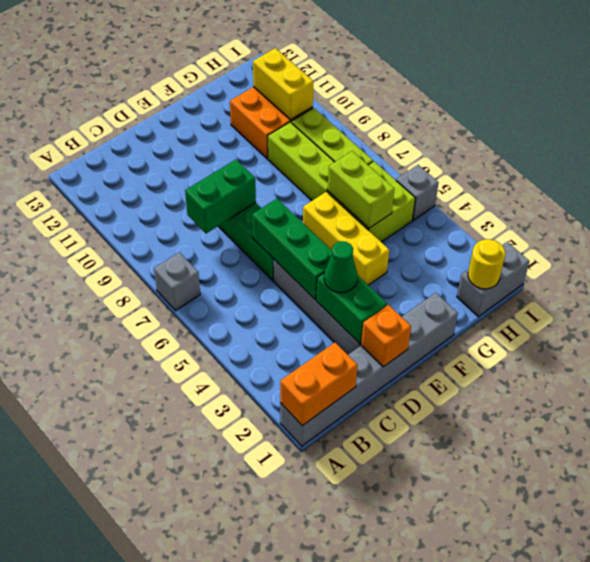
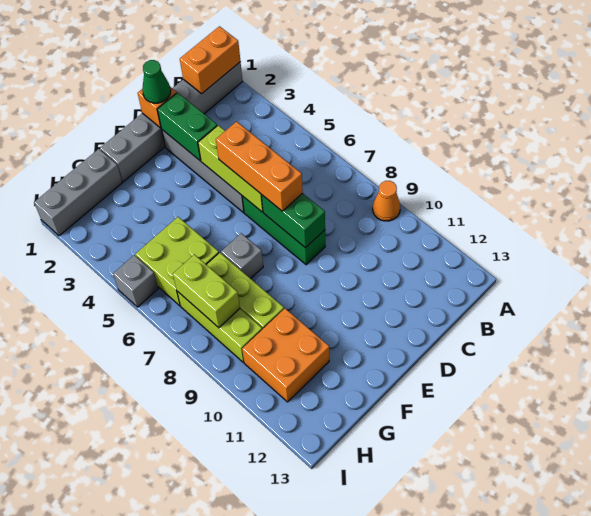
grey 1x1 brick [154,252,200,311] -> grey 1x1 brick moved to [221,233,263,279]
none -> orange 1x1 cone [373,181,400,221]
green 1x2 brick [185,160,256,233] -> green 1x2 brick turned to [262,193,325,248]
green 1x1 cone [324,241,357,293] -> green 1x1 cone moved to [142,60,171,103]
green 1x3 brick [252,199,332,300] -> lime 1x3 brick [198,125,263,212]
none -> orange 1x3 brick [216,122,303,211]
yellow 1x3 brick [303,192,389,285] -> none
lime 1x2 brick [328,151,395,229] -> lime 1x2 brick moved to [173,254,240,328]
grey 1x2 brick [457,242,529,317] -> grey 1x3 brick [34,149,122,236]
yellow 1x1 round brick [468,239,505,289] -> none
yellow 1x2 brick [253,48,313,120] -> none

